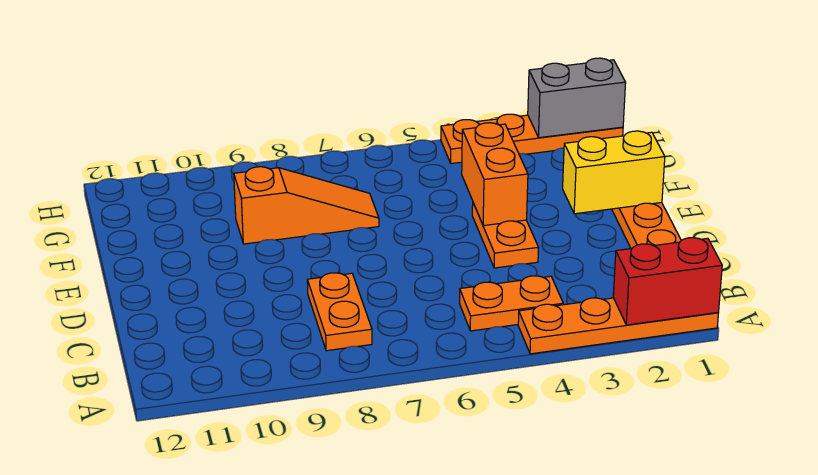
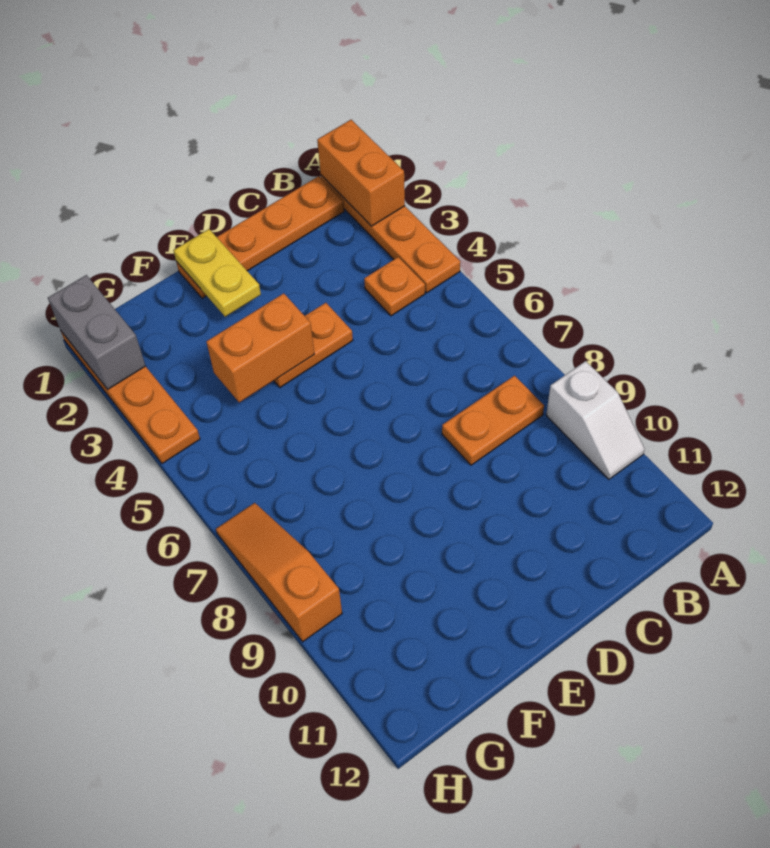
red 1x2 brick [613,238,722,325] -> orange 1x2 brick [317,120,405,226]
none -> white 1x2 slope [546,361,645,479]
orange 1x2 plate [460,276,563,331] -> orange 1x1 plate [364,257,425,316]
yellow 1x2 brick [563,131,665,214] -> yellow 1x2 plate [174,229,261,317]
orange 1x3 slope [234,167,379,244] -> orange 1x3 slope moved to [216,503,342,642]

